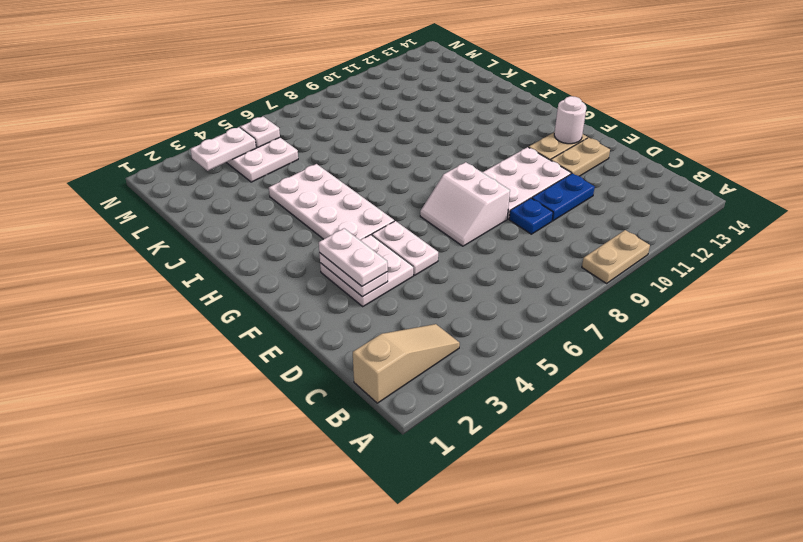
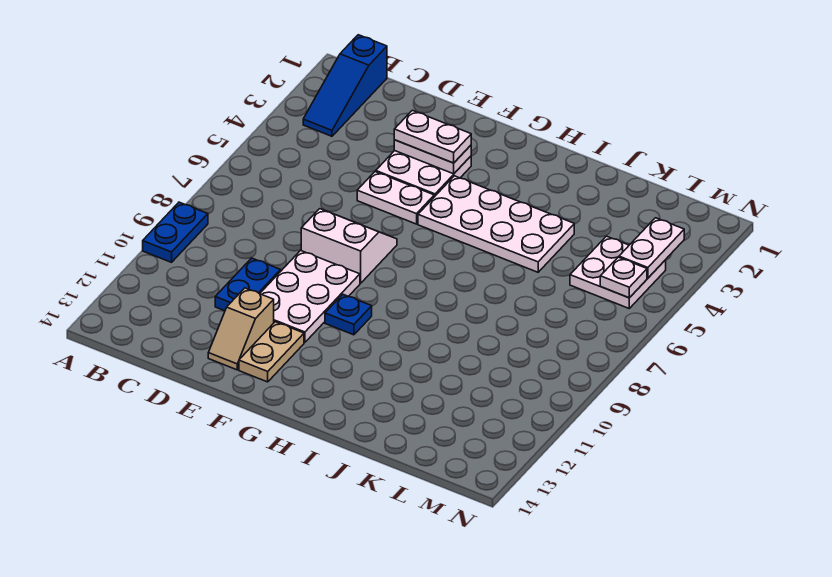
tan 1x2 plate [582,230,650,283] -> blue 1x2 plate [143,202,208,262]
tan 1x3 slope [353,324,460,403] -> blue 1x3 slope [303,35,387,136]
blue 1x1 plate [509,198,553,234] -> blue 1x1 plate moved to [325,295,372,335]
tan 1x2 plate [551,138,610,176] -> tan 1x2 slope [208,288,274,370]
white 1x1 round brick [554,96,586,144] -> none

